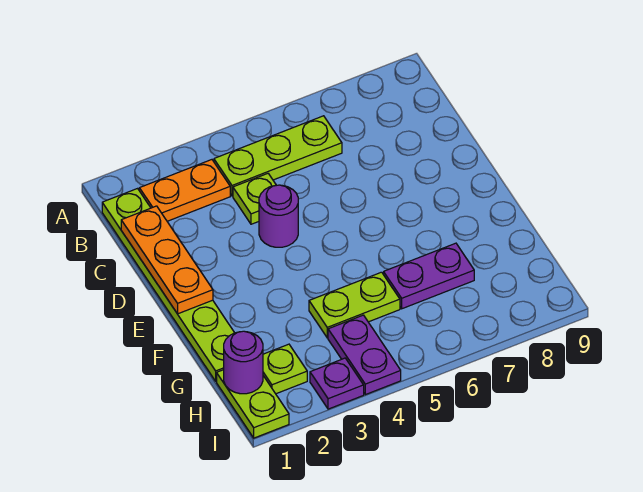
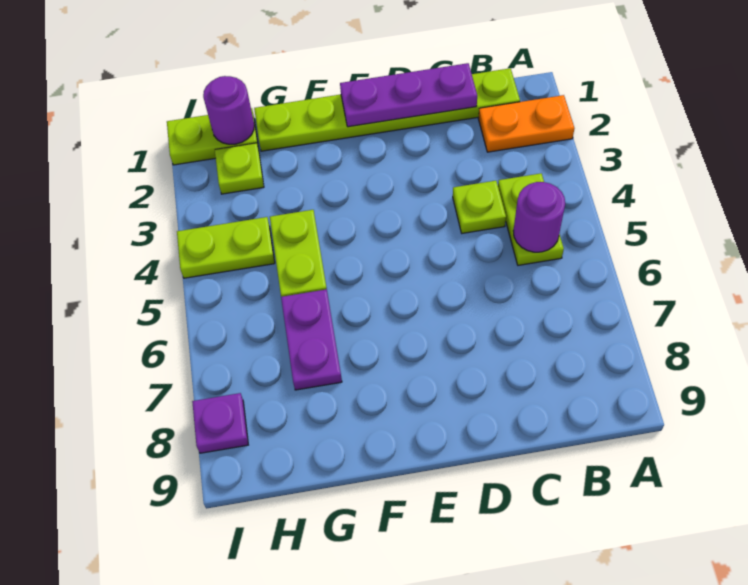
orange 1x2 plate [139,160,230,221] -> orange 1x2 plate turned to [478,95,574,152]
lime 1x3 plate [214,116,342,196] -> lime 1x2 plate [498,173,564,265]
orange 1x3 plate [121,206,213,314] -> purple 1x3 plate [340,63,477,127]
purple 1x1 round brick [259,185,298,247] -> purple 1x1 round brick moved to [513,182,565,252]
purple 1x2 plate [328,315,401,395] -> lime 1x2 plate [177,217,275,278]
purple 1x1 plate [310,358,364,409] -> purple 1x1 plate moved to [192,393,248,453]

